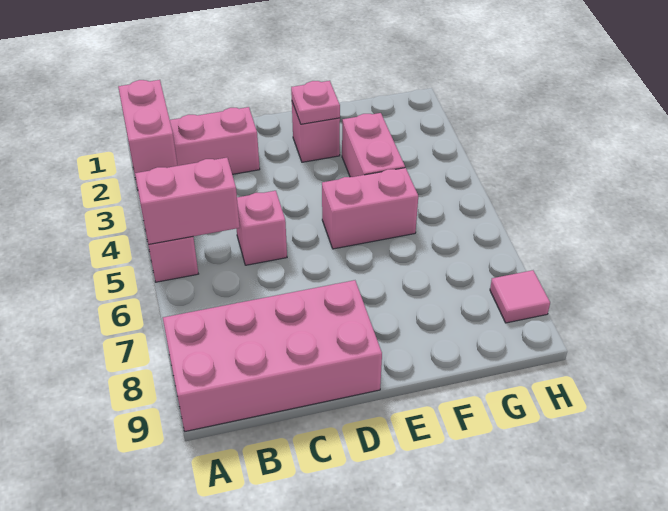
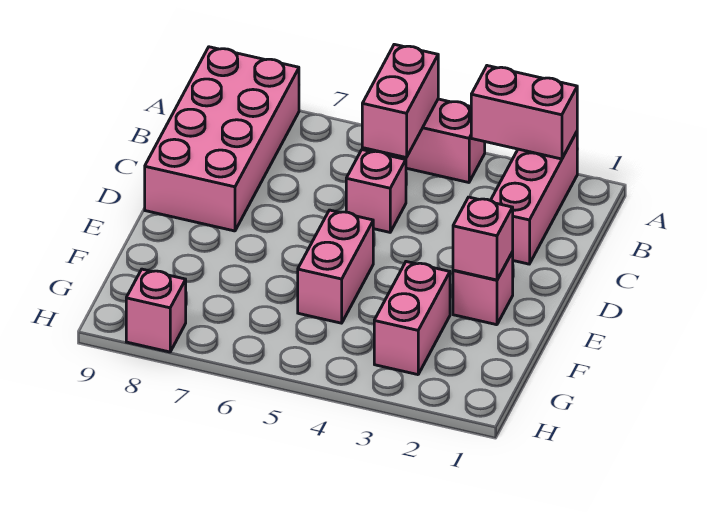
pink 1x1 plate [291,81,340,124] -> pink 1x1 brick [453,197,513,280]
pink 1x2 brick [342,113,405,177] -> pink 1x2 brick turned to [374,262,450,375]
pink 1x1 tile [490,270,550,323] -> pink 1x1 brick [126,269,186,352]

